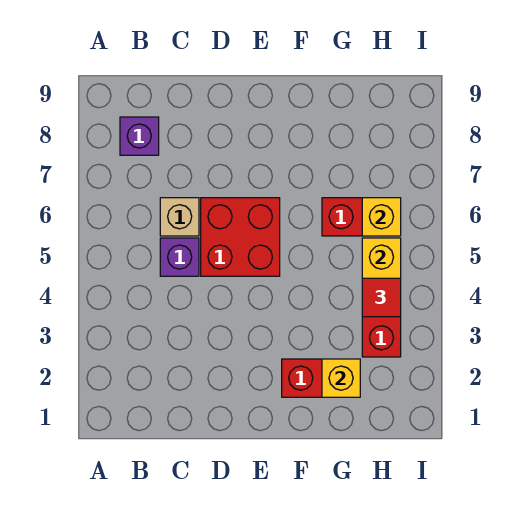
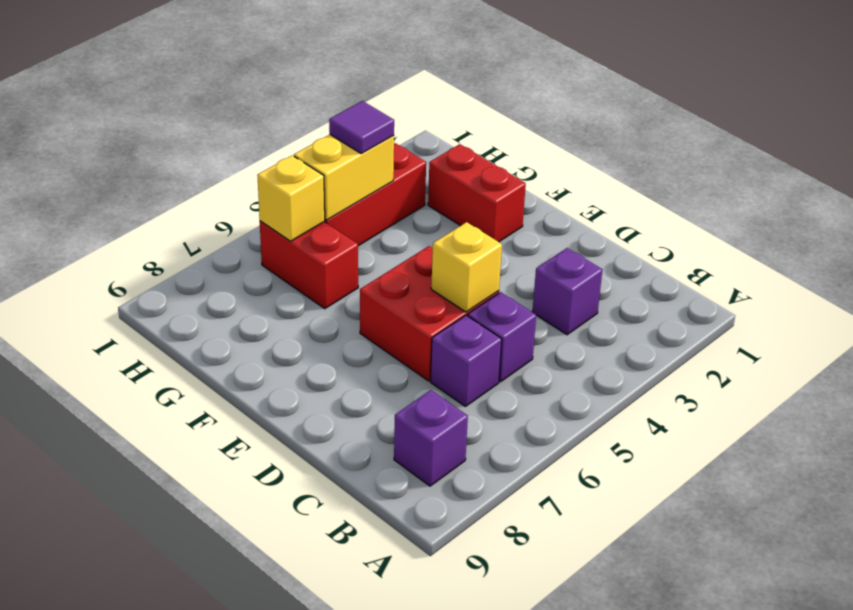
none -> purple 1x1 brick [532,248,602,335]
tan 1x1 brick [160,198,199,236] -> purple 1x1 brick [430,315,502,406]
yellow 1x1 brick [322,359,360,397] -> yellow 1x1 brick moved to [431,222,502,312]
red 1x1 tile [362,278,401,317] -> purple 1x1 tile [329,101,394,153]

